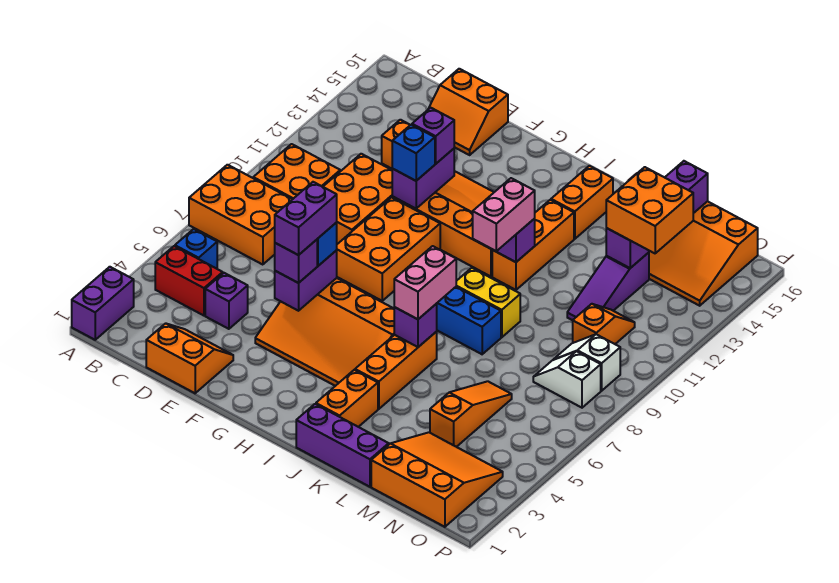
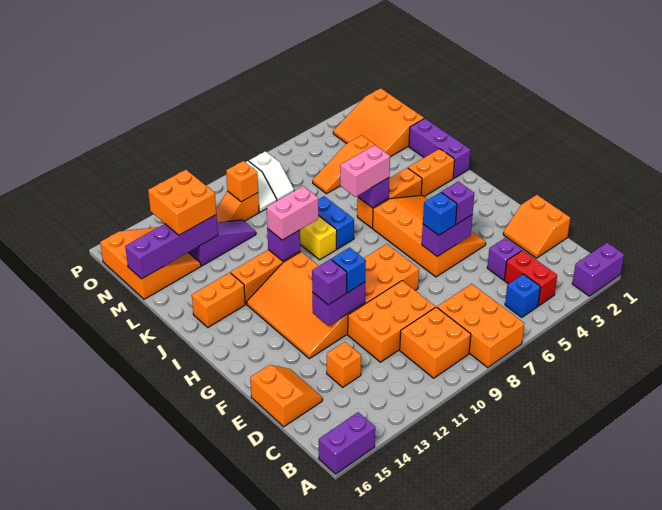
purple 1x2 brick [275,182,337,255] -> purple 1x2 brick moved to [319,412,375,474]
none -> orange 1x1 brick [226,161,258,202]

